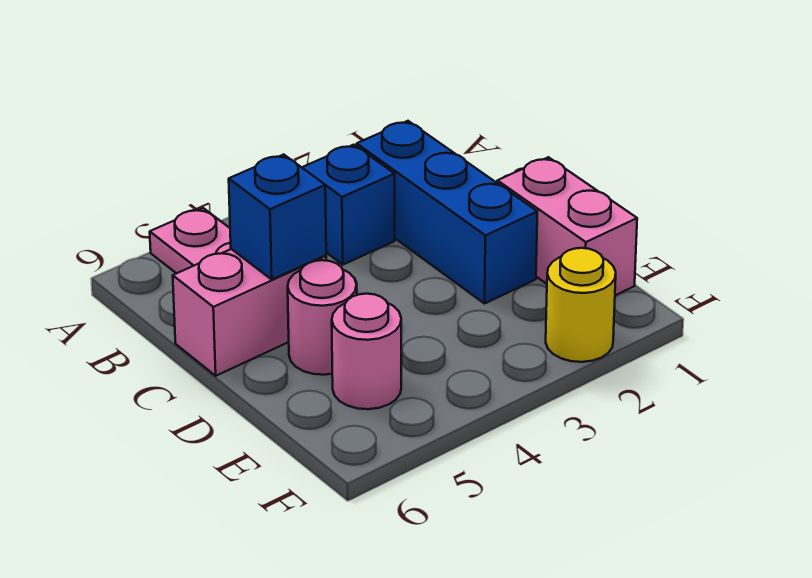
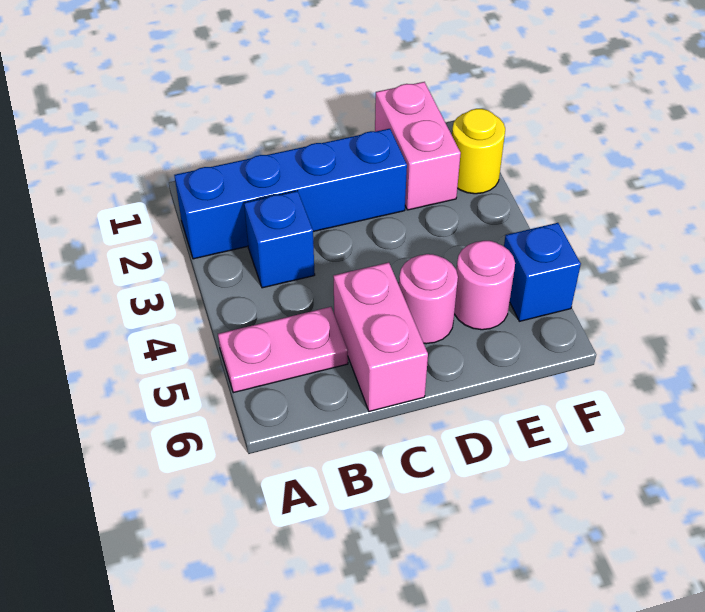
blue 1x3 brick [357,121,537,304] -> blue 1x4 brick [174,129,407,259]
blue 1x1 brick [229,154,326,279] -> blue 1x1 brick moved to [504,223,581,321]
pink 1x2 brick [497,157,637,295] -> pink 1x2 brick turned to [375,82,461,210]

